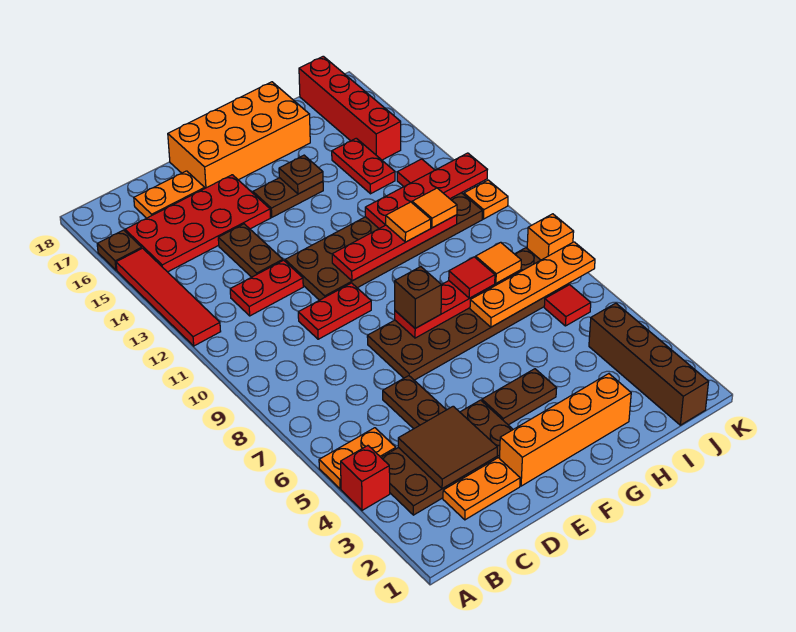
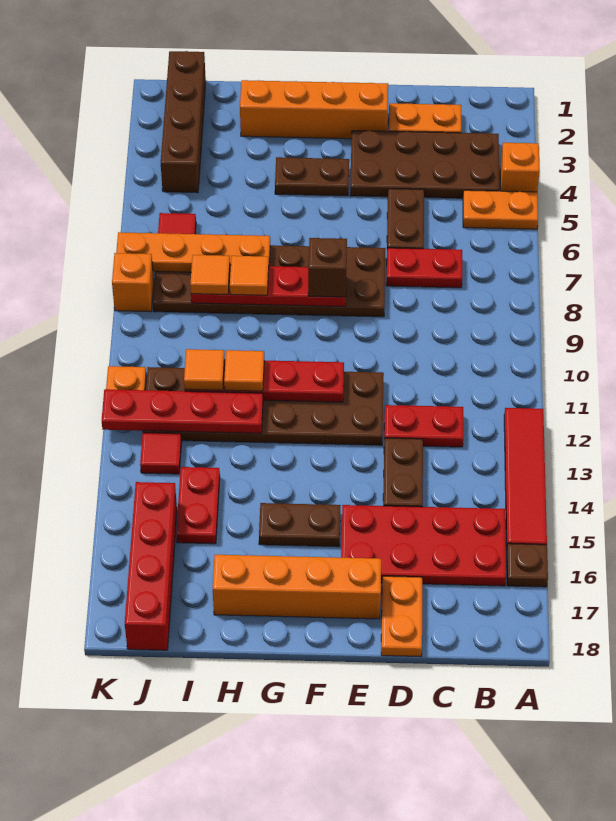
red 1x1 brick [341,446,390,510] -> orange 1x1 brick [500,143,540,192]
brown 2x2 tile [398,406,497,489] -> none
orange 1x2 plate [134,171,205,218] -> orange 1x2 plate turned to [381,576,422,657]
red 1x2 plate [298,283,371,339] -> red 1x2 plate moved to [386,248,462,288]
orange 2x4 brick [168,82,310,188] -> orange 1x4 brick [213,555,381,619]
brown 1x1 plate [279,155,323,194] -> none
red 1x1 tile [449,257,495,298] -> orange 1x1 tile [230,256,269,295]

